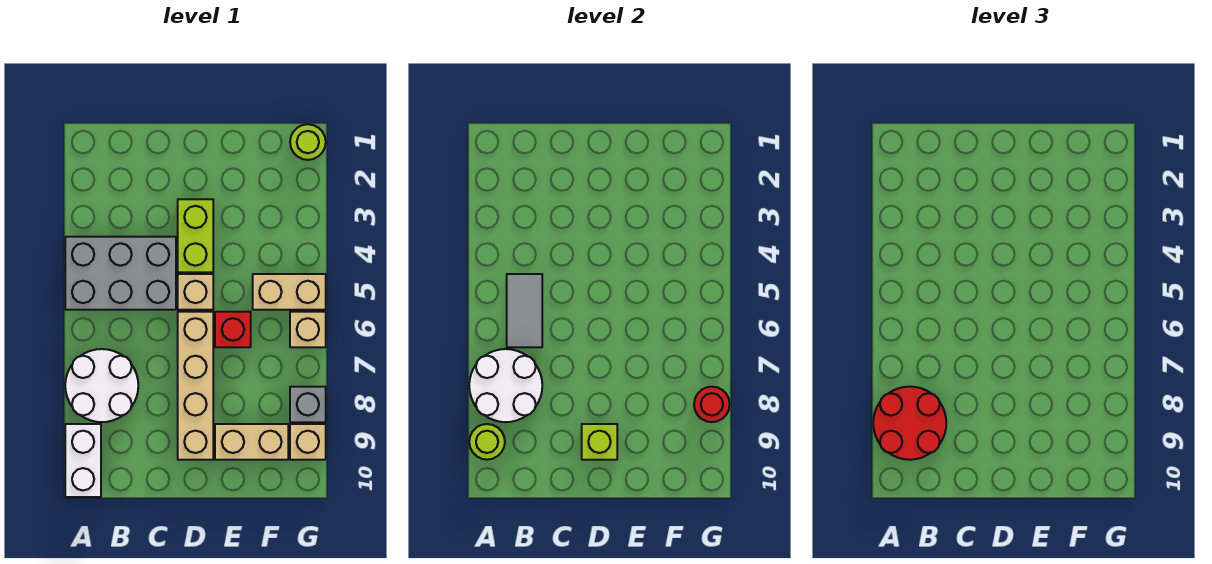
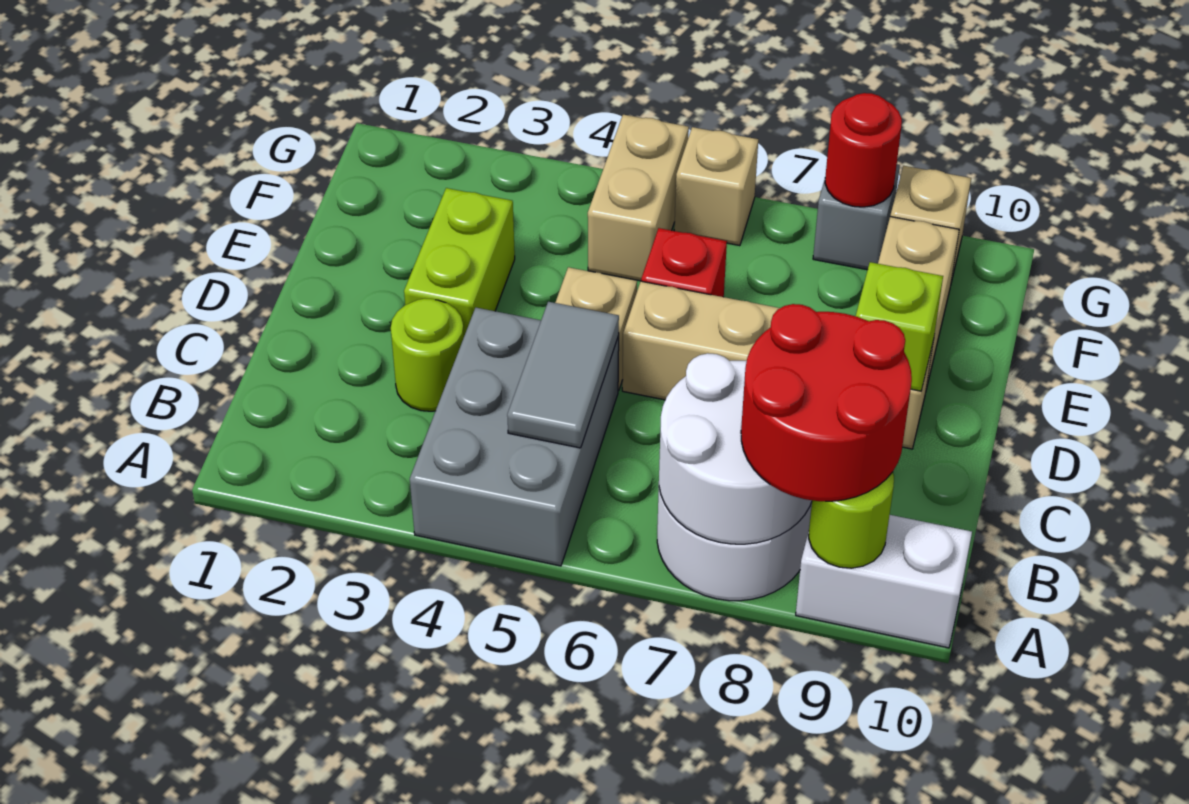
grey 1x2 tile [507,274,542,347] -> grey 1x2 tile turned to [507,302,619,448]
lime 1x2 brick [178,199,213,272] -> lime 1x2 brick turned to [404,188,515,336]
lime 1x1 round brick [290,124,326,160] -> lime 1x1 round brick moved to [391,299,464,411]

